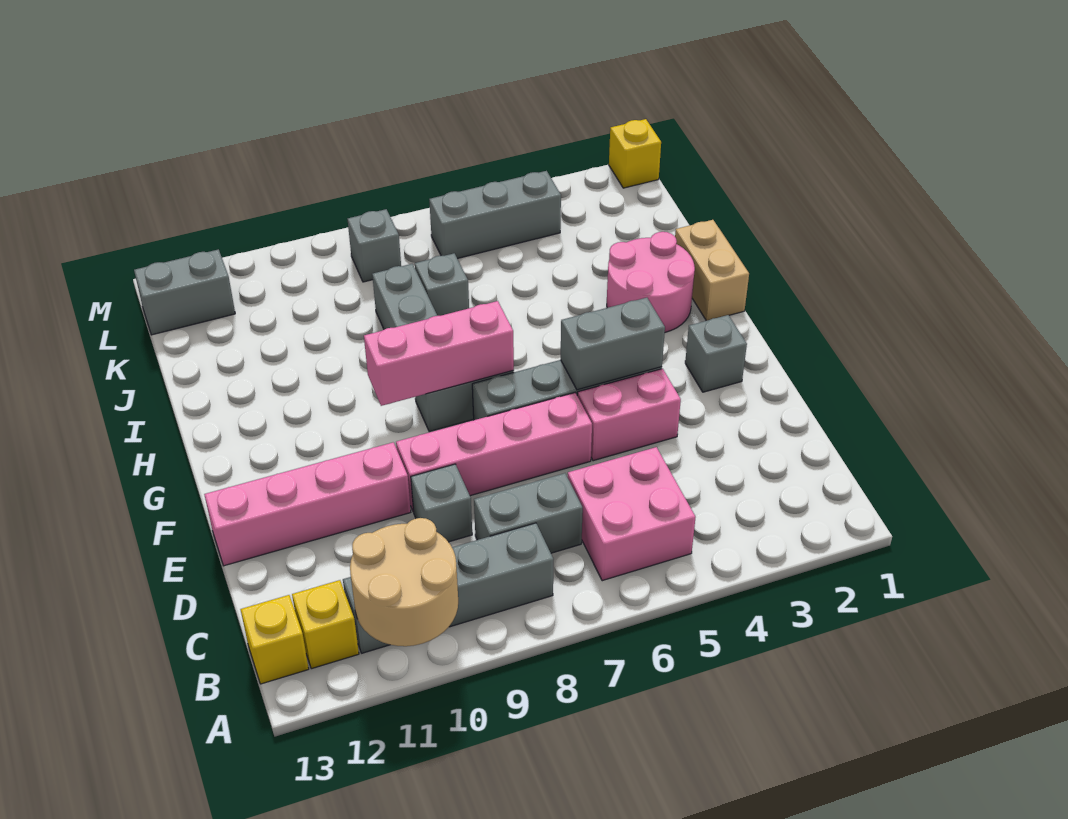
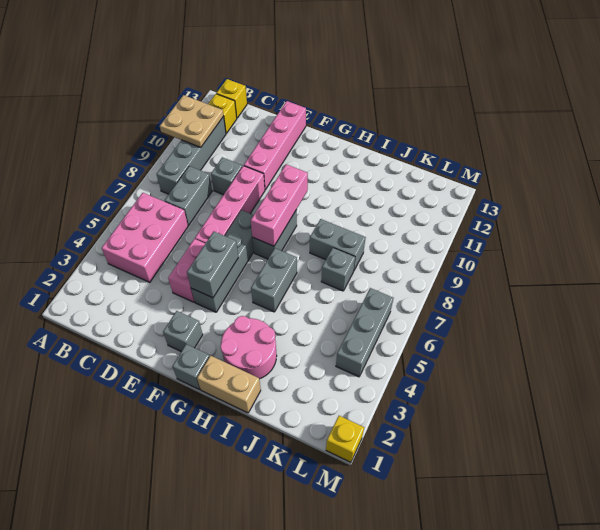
tan 2x2 round brick [350,518,458,646] -> tan 2x2 plate [160,95,224,147]
pink 2x2 brick [567,447,696,581] -> pink 2x3 brick [102,193,188,282]
grey 1x1 brick [347,209,401,282] -> grey 1x1 brick moved to [172,344,210,390]
grey 1x2 brick [134,249,235,335] -> grey 1x2 brick moved to [251,248,297,312]

